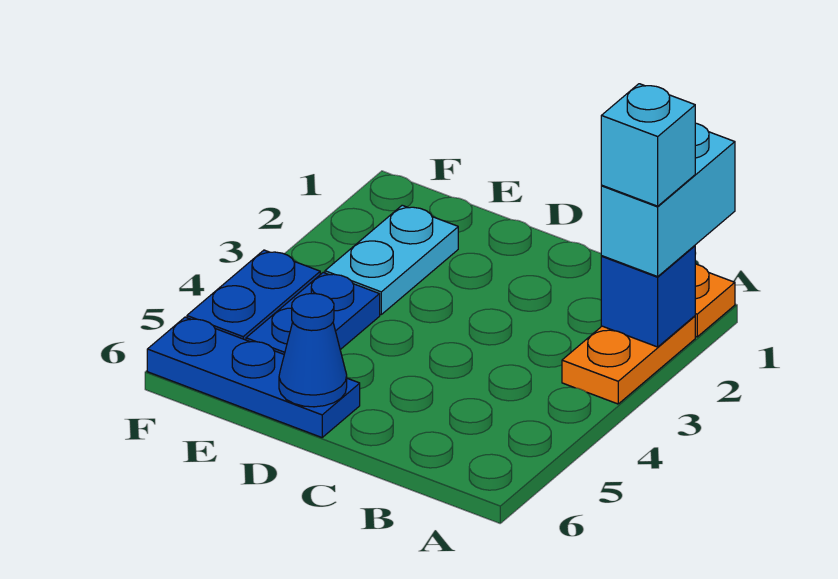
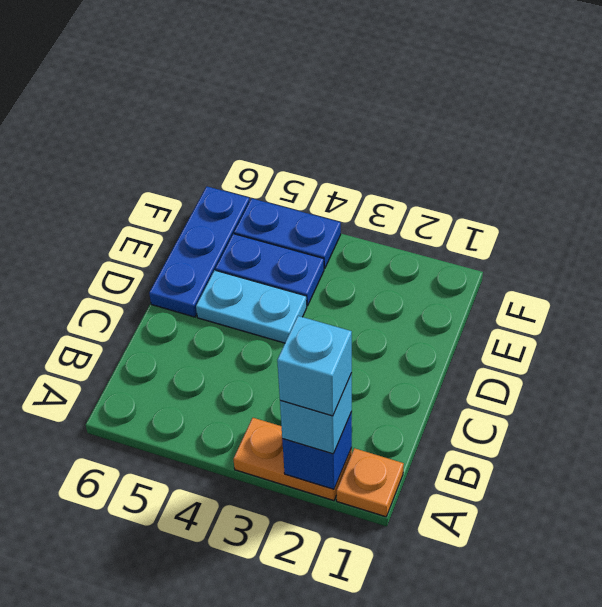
cyan 1x2 brick [601,123,735,277] -> cyan 1x1 brick [280,373,352,454]
blue 1x1 cone [279,294,347,407] -> none
cyan 1x2 plate [325,205,458,314] -> cyan 1x2 plate moved to [196,270,307,343]

